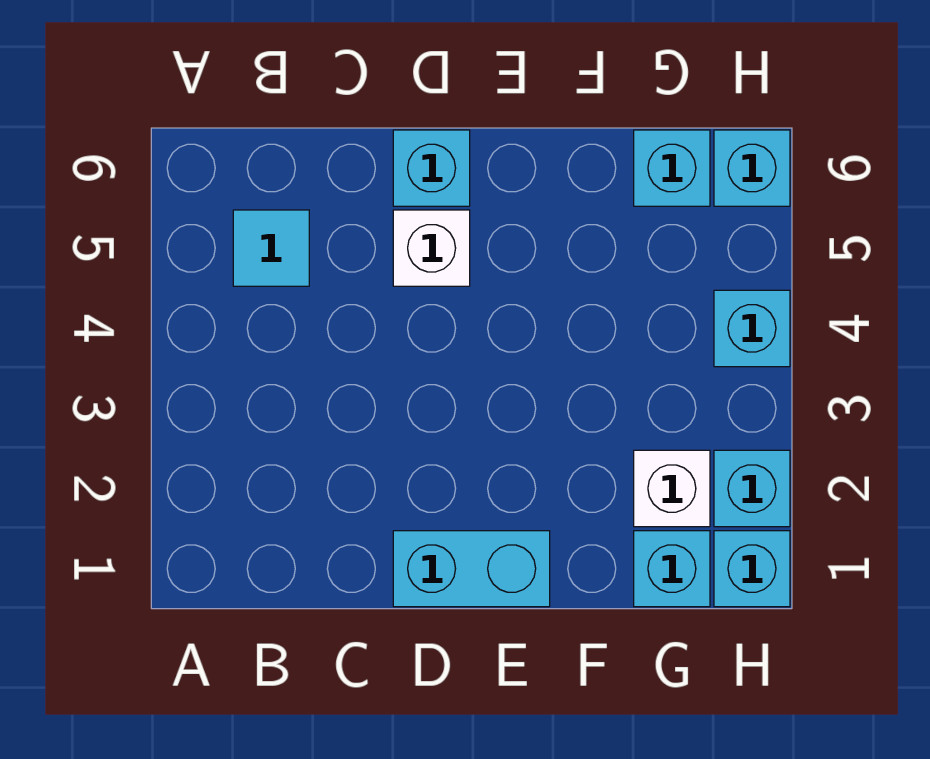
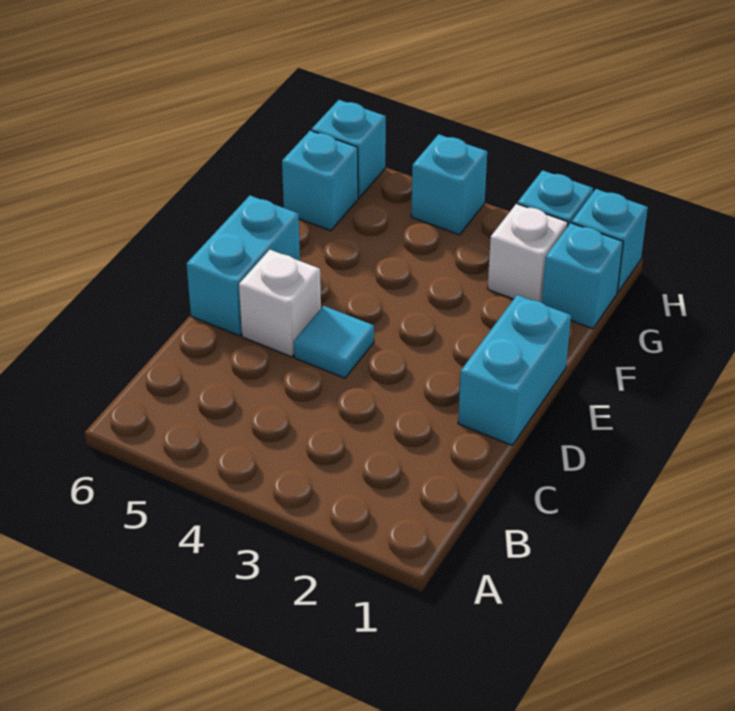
cyan 1x1 tile [233,210,309,286] -> cyan 1x1 tile moved to [294,306,374,378]
cyan 1x1 brick [393,130,470,206] -> cyan 1x2 brick [186,196,300,336]

